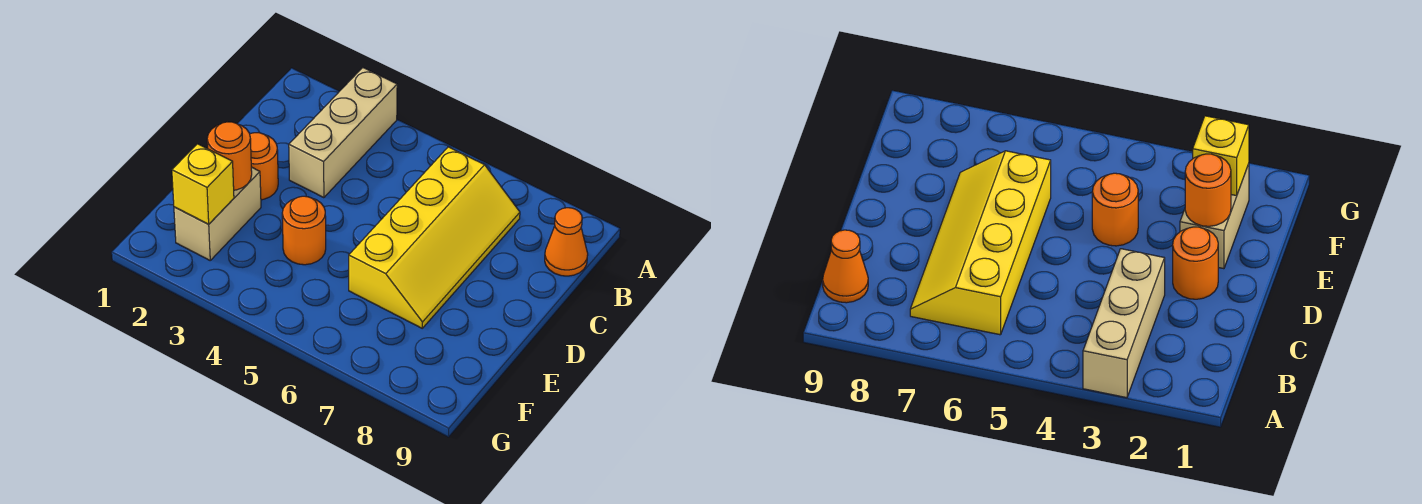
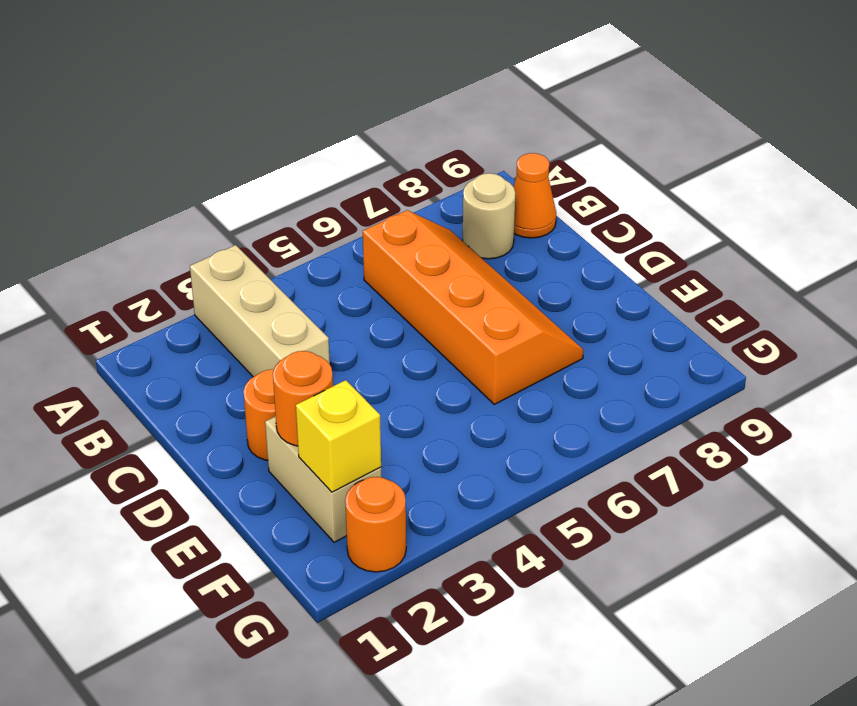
yellow 2x4 slope [349,147,520,328] -> orange 2x4 slope [363,210,584,404]
none -> tan 1x1 round brick [463,173,515,259]
orange 1x1 round brick [282,196,326,265] -> orange 1x1 round brick moved to [345,477,406,572]

